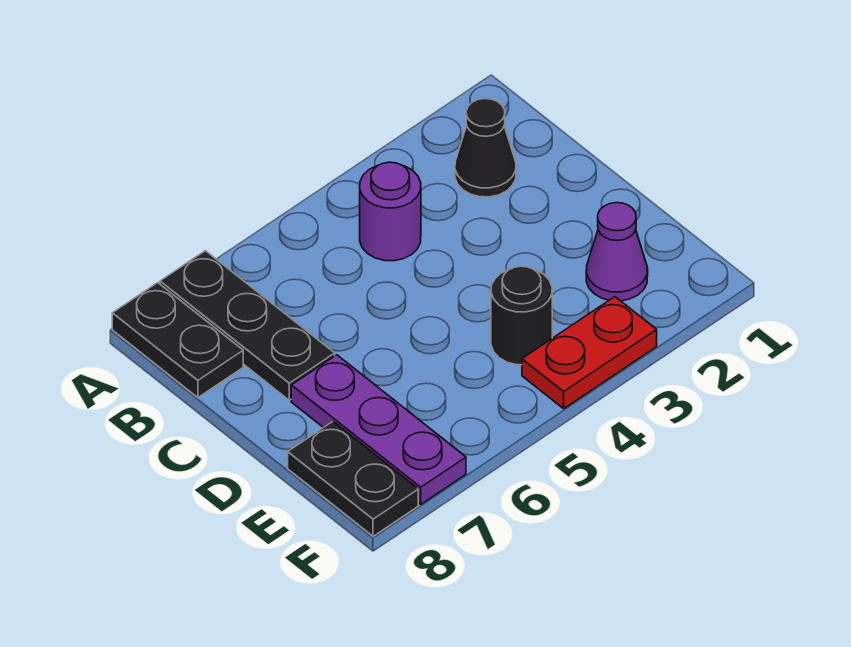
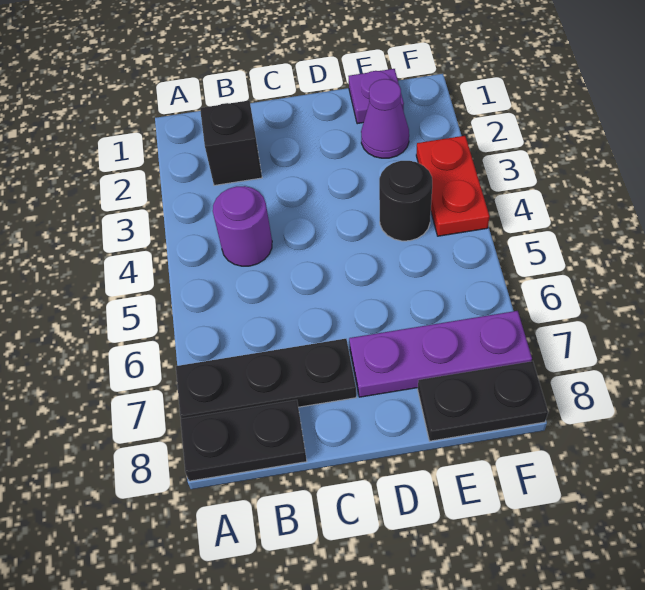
black 1x1 cone [455,99,516,197] -> black 1x1 brick [200,101,262,185]
none -> purple 1x1 plate [349,69,404,124]

